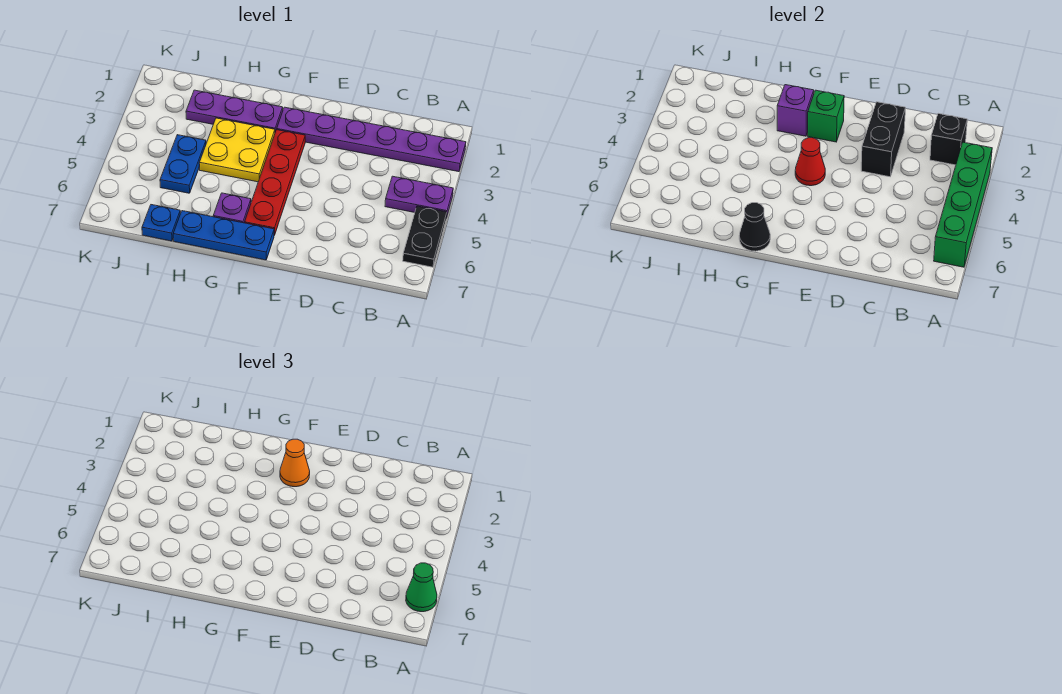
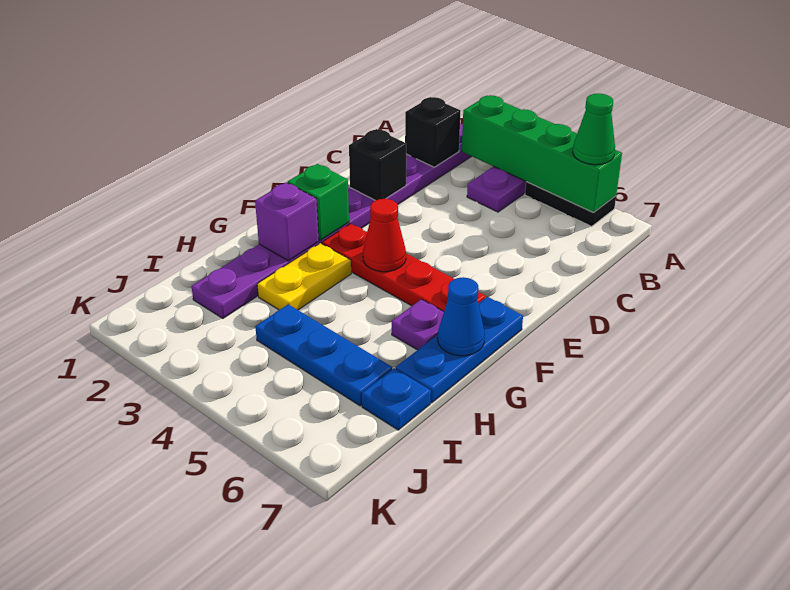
black 1x2 brick [861,102,906,177] -> black 1x1 brick [349,129,406,200]
orange 1x1 cone [280,439,310,487] -> none
yellow 2x2 plate [199,118,275,182] -> yellow 1x2 plate [257,243,351,310]
black 1x1 cone [739,203,770,251] -> blue 1x1 cone [438,277,485,356]
blue 1x2 plate [160,135,206,193] -> blue 1x3 plate [255,304,392,406]

